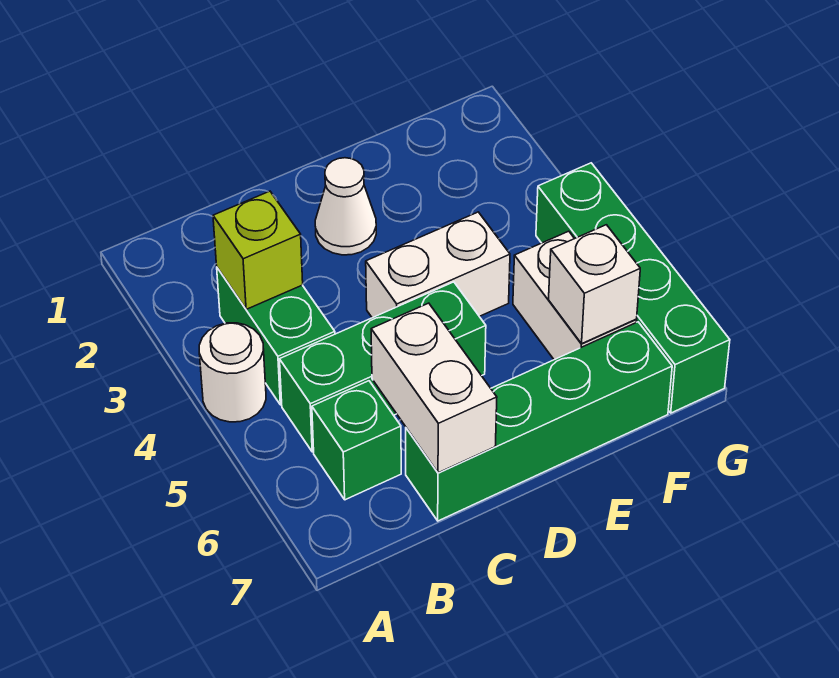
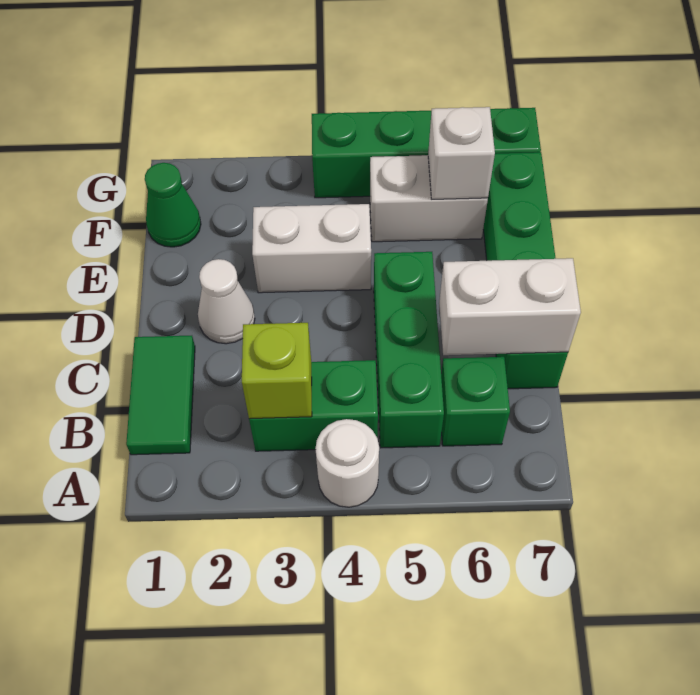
none -> green 1x2 tile [126,336,195,455]
white 1x2 brick [366,212,510,318] -> white 1x2 brick turned to [252,204,371,293]
none -> green 1x1 cone [145,163,201,247]

